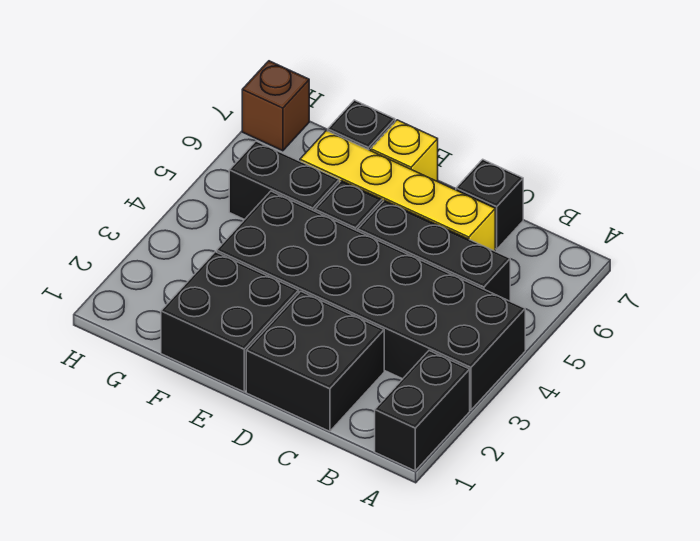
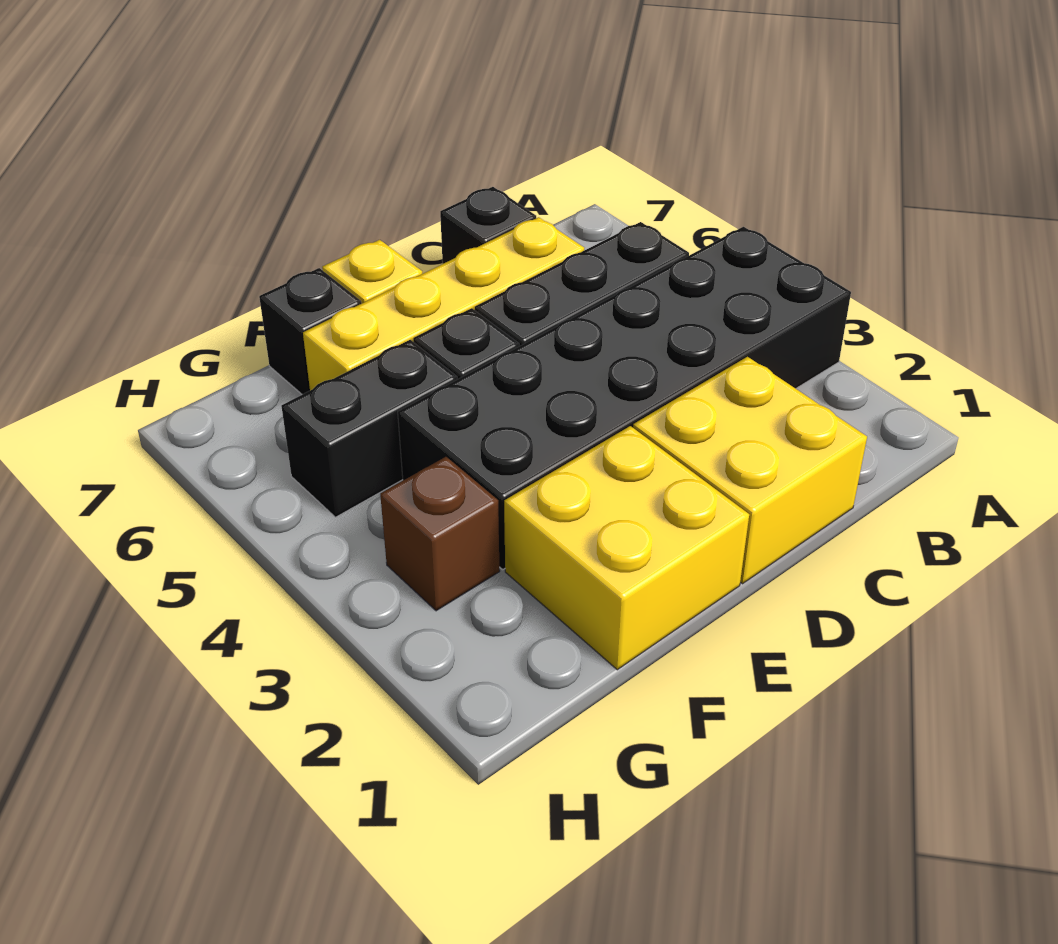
black 1x2 brick [375,351,470,471] -> none
black 2x2 brick [246,291,384,431] -> yellow 2x2 brick [633,357,867,584]
black 2x2 brick [161,252,299,392] -> yellow 2x2 brick [504,426,749,670]
brown 1x1 brick [242,61,309,151] -> brown 1x1 brick moved to [380,457,500,611]

